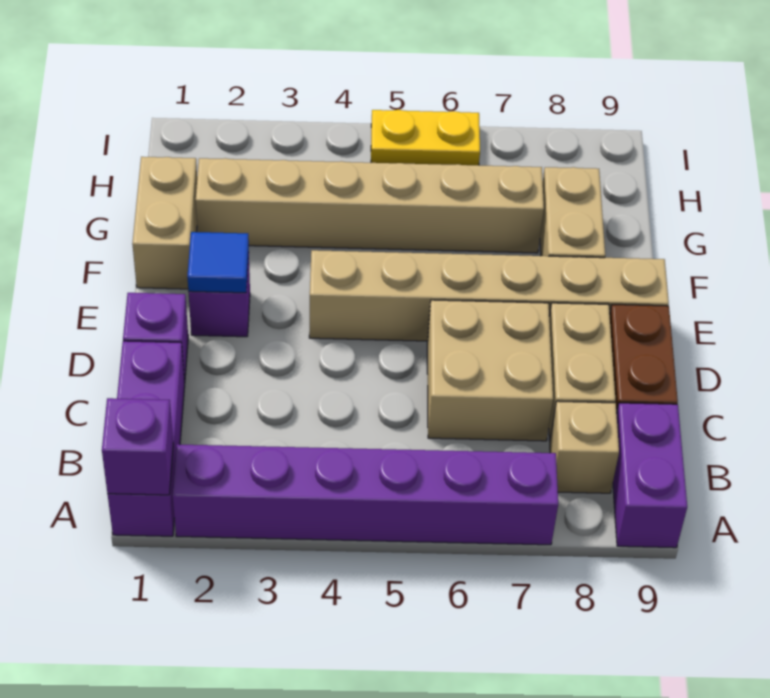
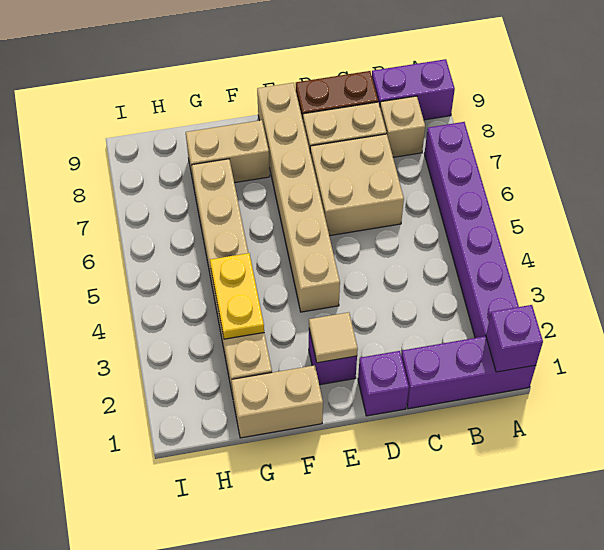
blue 1x1 tile [187,232,249,293] -> tan 1x1 tile [309,312,358,363]
yellow 1x2 plate [371,110,480,165] -> yellow 1x2 plate moved to [210,253,264,339]

